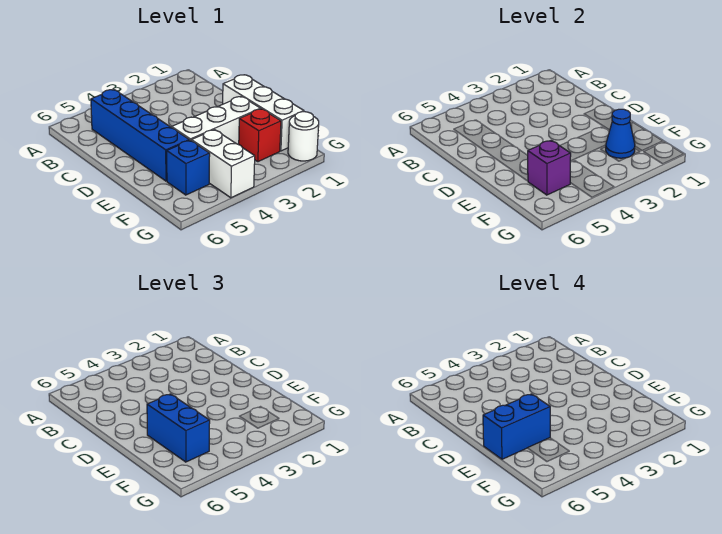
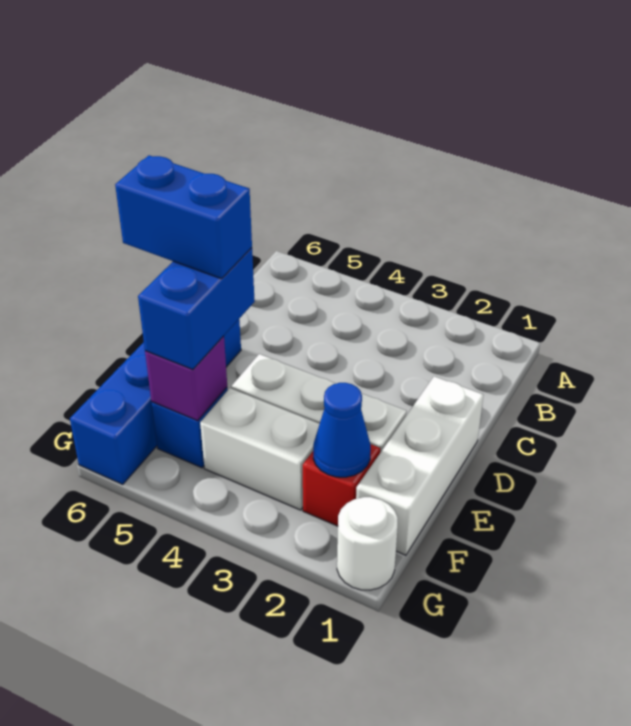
blue 1x4 brick [91,90,189,181] -> blue 1x4 brick moved to [70,320,241,484]
white 1x2 brick [191,130,255,198] -> white 1x2 brick turned to [200,388,319,510]

